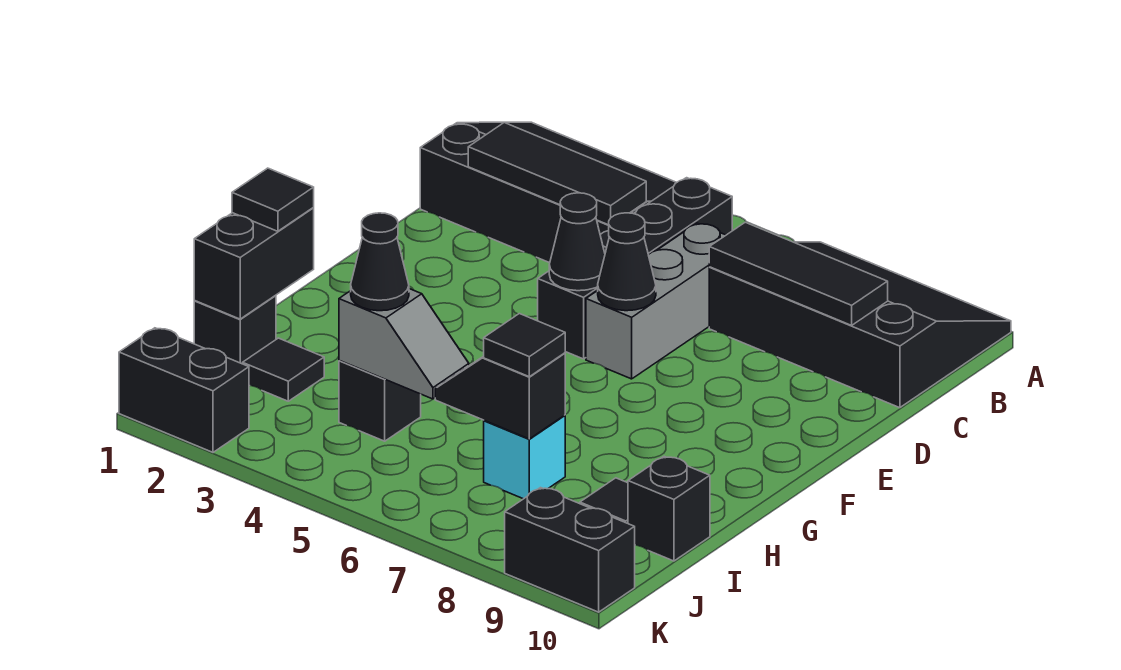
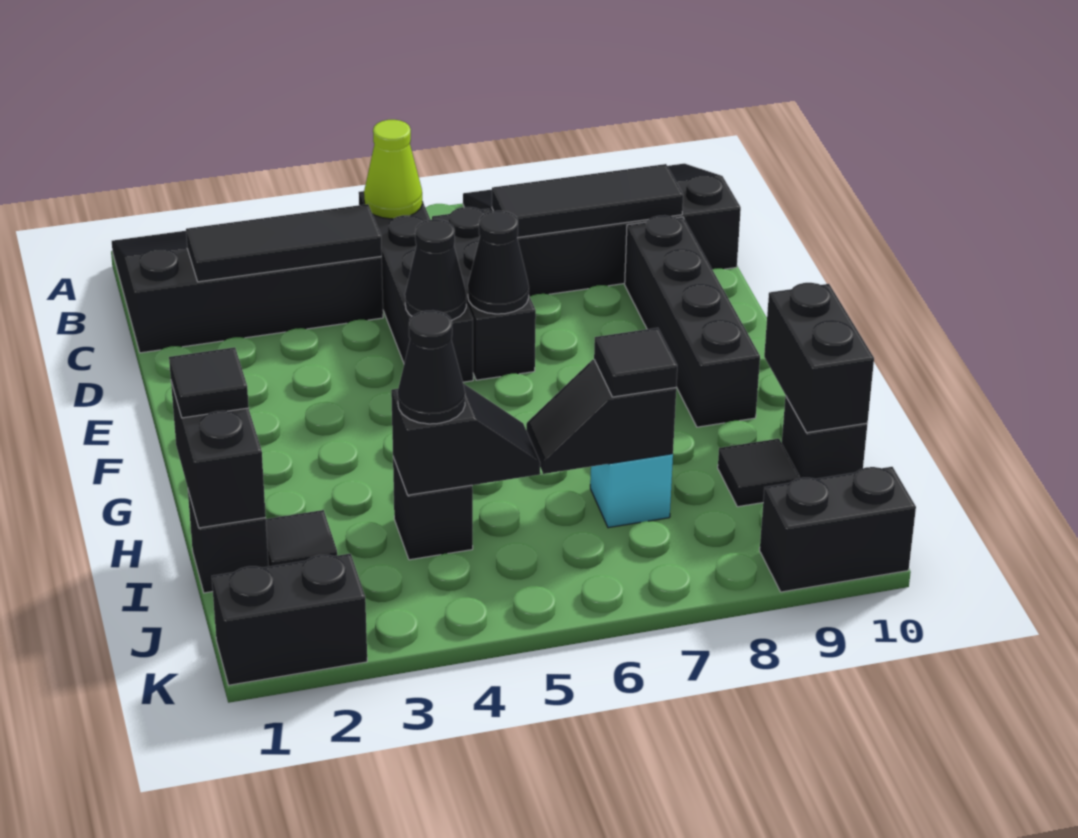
none -> lime 1x1 cone [364,120,423,219]
grey 1x3 brick [586,223,726,379] -> black 1x3 brick [432,207,536,380]
none -> black 1x4 brick [625,215,760,427]
none -> black 1x2 brick [764,283,874,433]
grey 1x2 slope [339,289,469,399] -> black 1x2 slope [391,383,540,495]

